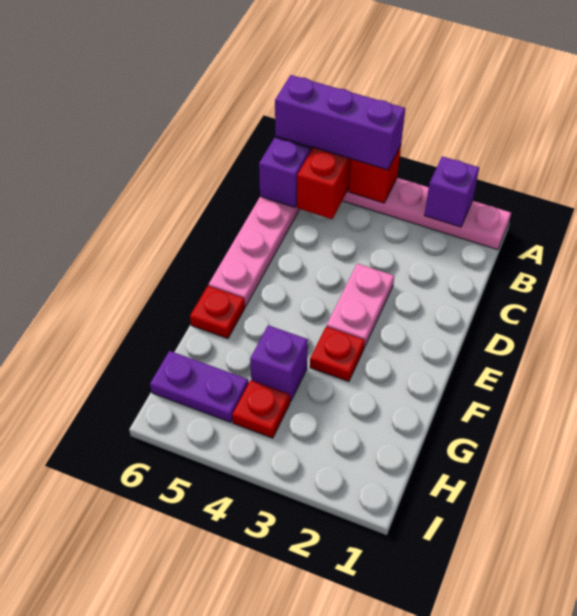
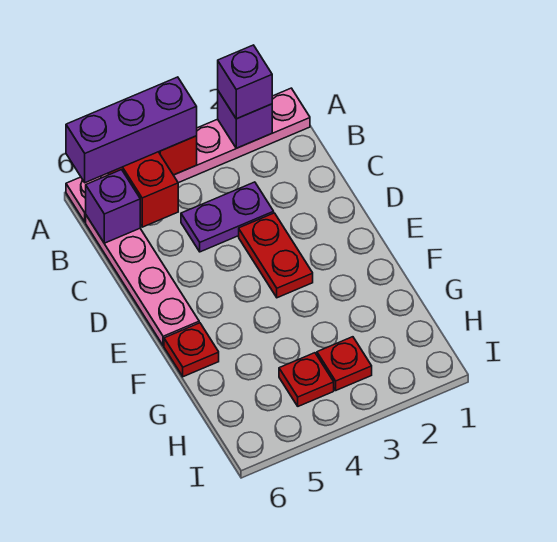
pink 1x2 plate [327,264,394,348] -> red 1x2 plate [239,213,313,298]
red 1x1 plate [310,326,365,381] -> red 1x1 plate moved to [317,337,372,390]
purple 1x1 brick [250,325,308,402] -> purple 1x1 brick moved to [218,45,272,119]
purple 1x2 plate [150,351,249,422] -> purple 1x2 plate moved to [181,182,274,252]

